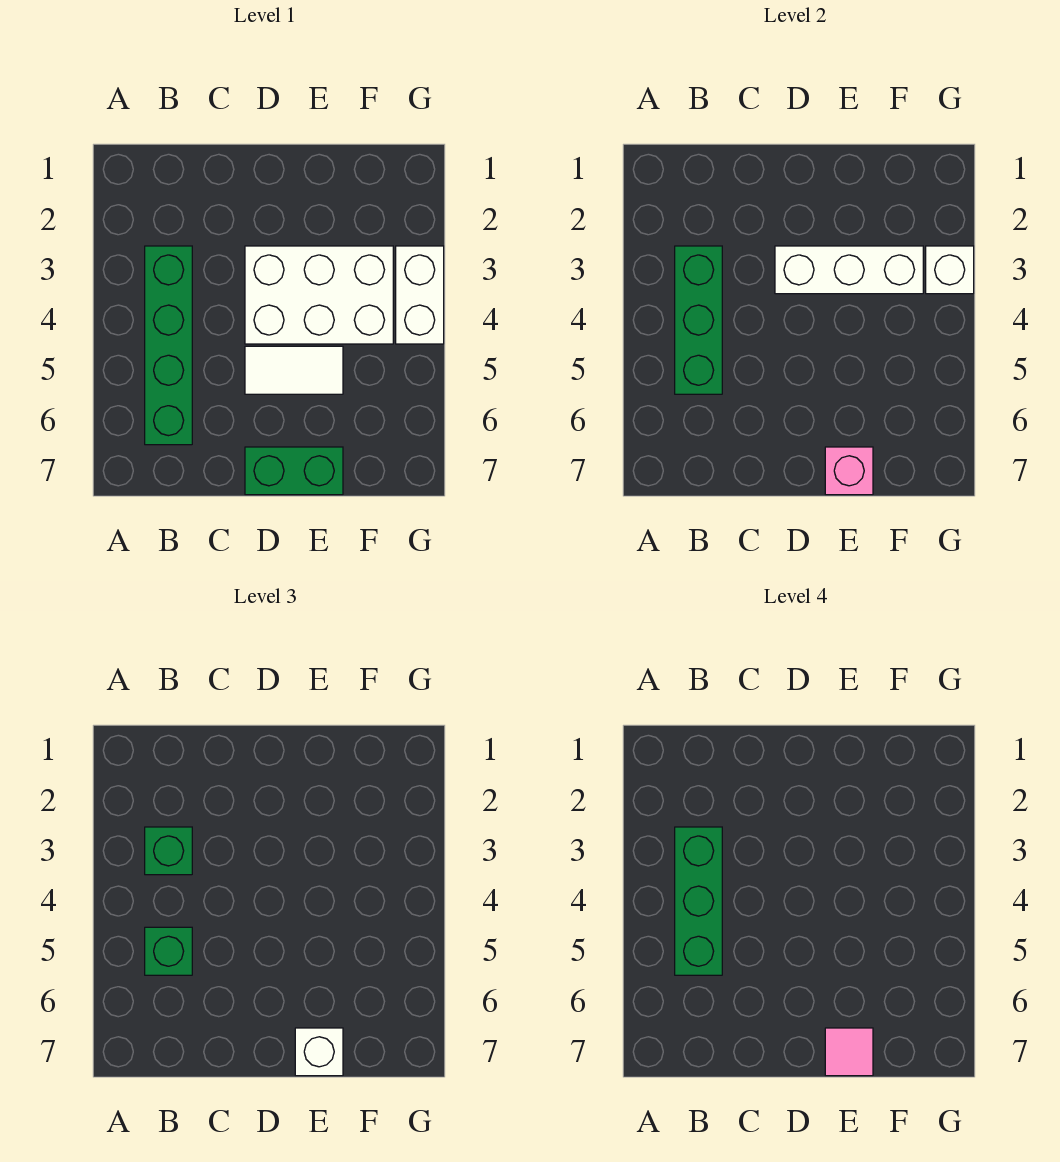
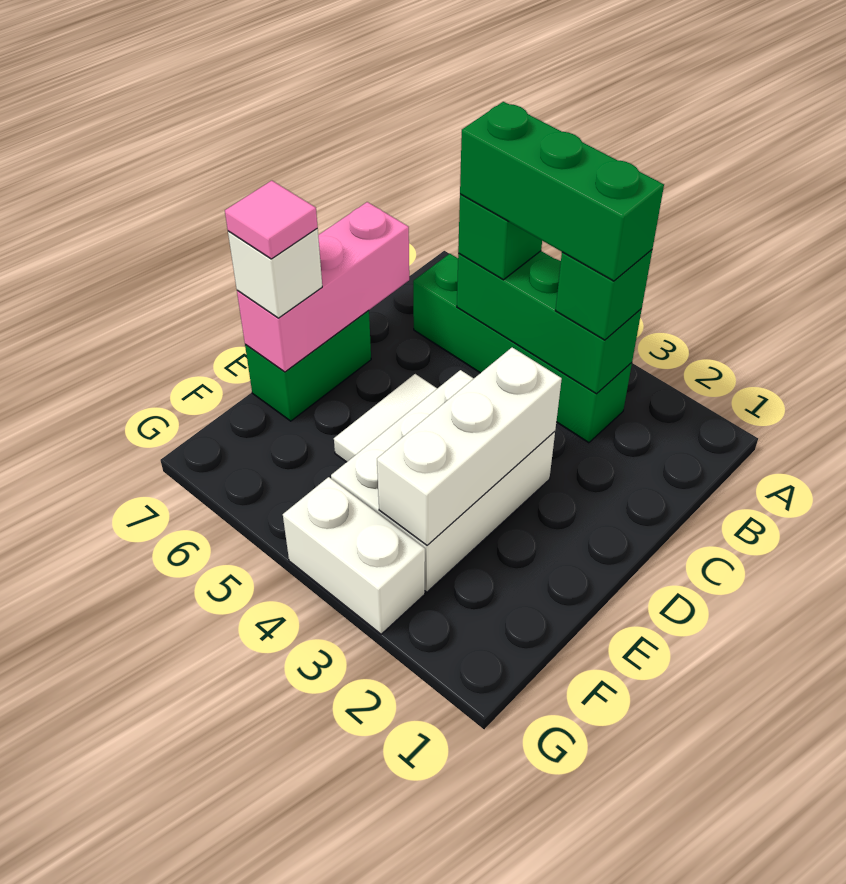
pink 1x1 brick [825,447,873,495] -> pink 1x3 brick [237,202,409,372]
white 1x1 brick [926,246,974,294] -> none

